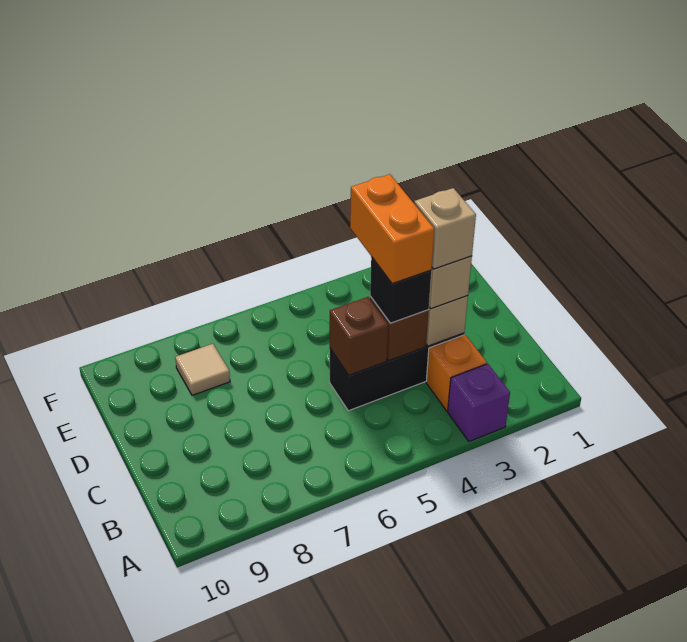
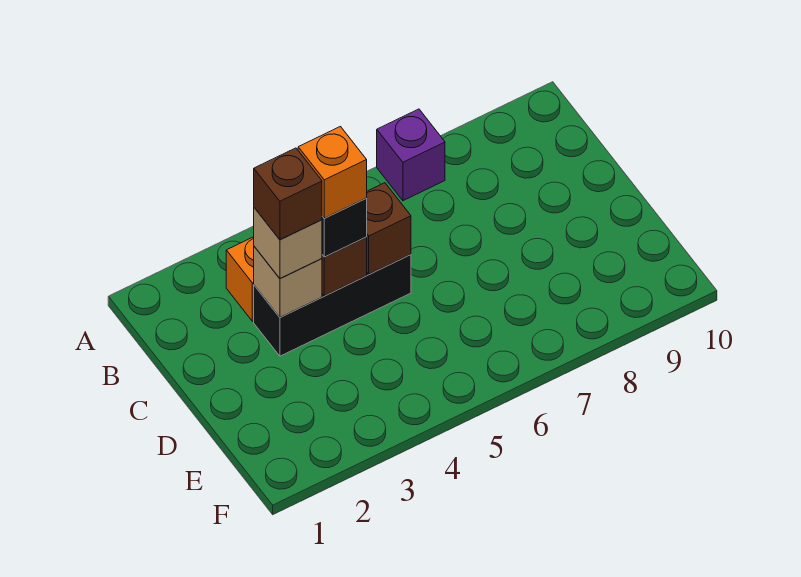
purple 1x1 brick [448,364,510,442] -> purple 1x1 brick moved to [377,109,445,201]
tan 1x1 brick [414,188,476,269] -> brown 1x1 brick [254,148,322,240]
orange 1x2 brick [350,174,434,284] -> orange 1x1 brick [298,127,367,218]
tan 1x1 tile [175,344,230,395] -> none

